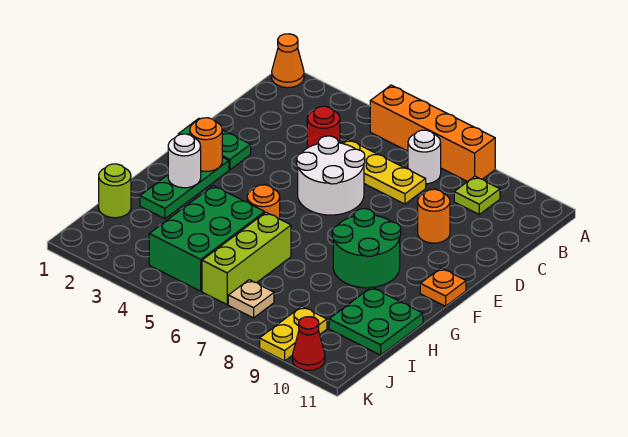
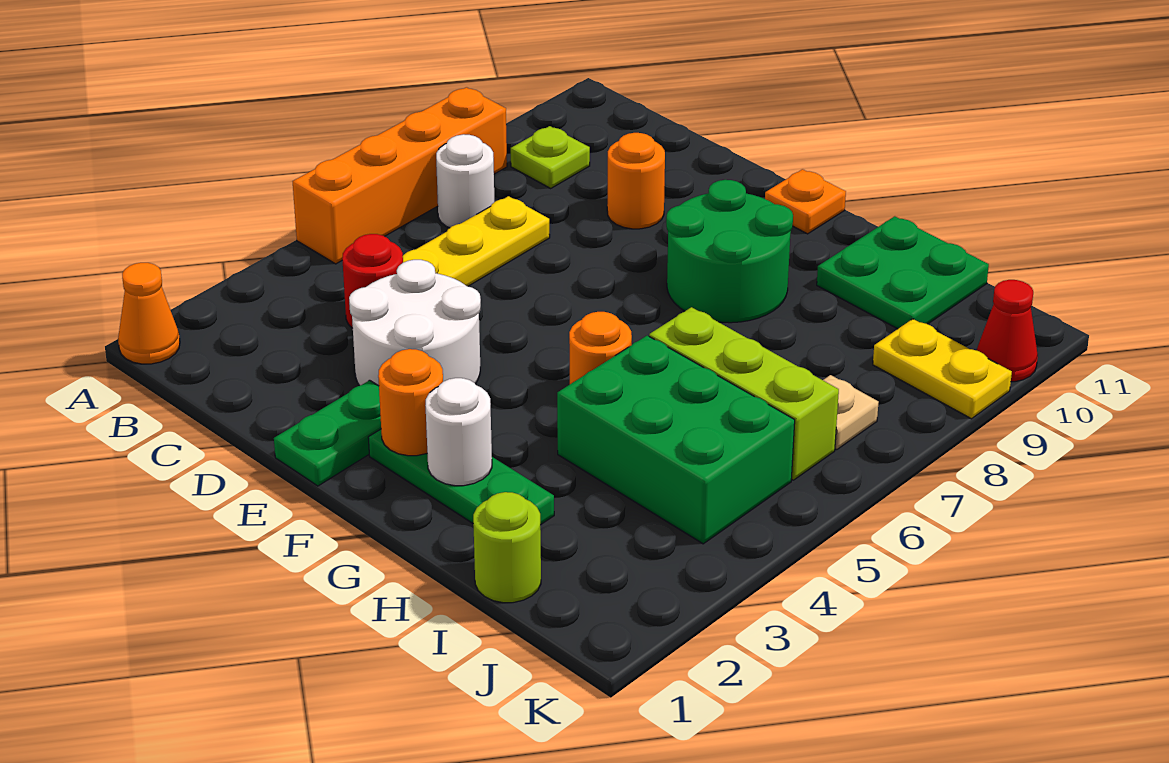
white 2x2 round brick [297,136,365,215] -> white 2x2 round brick moved to [349,260,481,386]

